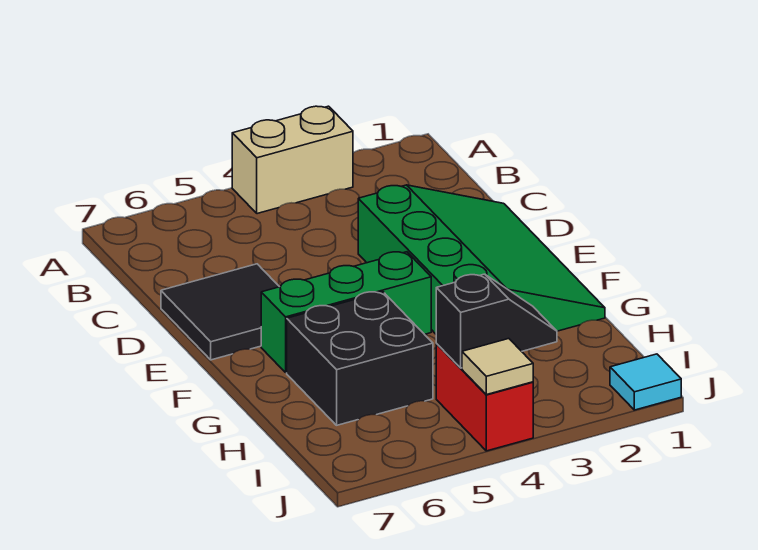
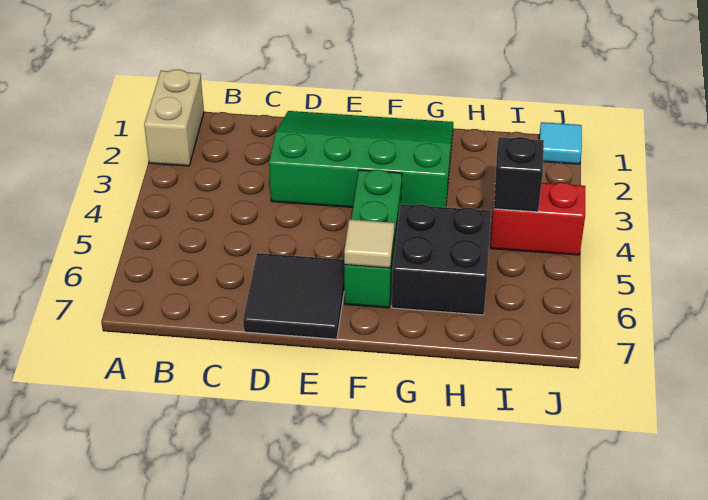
tan 1x2 brick [232,106,353,214] -> tan 1x2 brick moved to [144,70,204,166]
tan 1x1 tile [462,339,533,395] -> tan 1x1 tile moved to [344,219,394,268]

